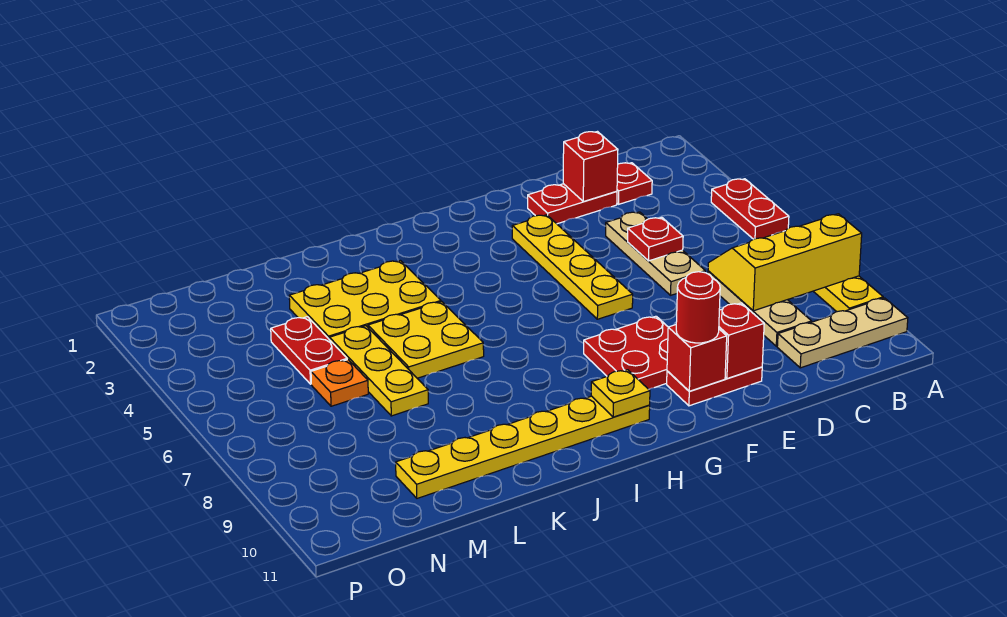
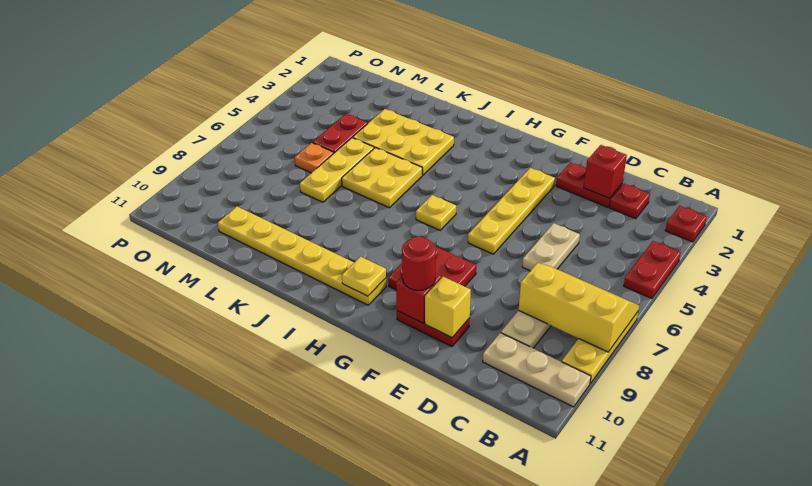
tan 1x3 plate [606,212,705,295] -> tan 1x2 plate [522,223,580,271]
red 1x1 plate [628,217,683,261] -> red 1x1 plate moved to [665,206,707,242]
red 1x1 brick [719,303,764,379] -> yellow 1x1 brick [425,277,471,337]
none -> yellow 1x1 plate [416,195,456,230]

